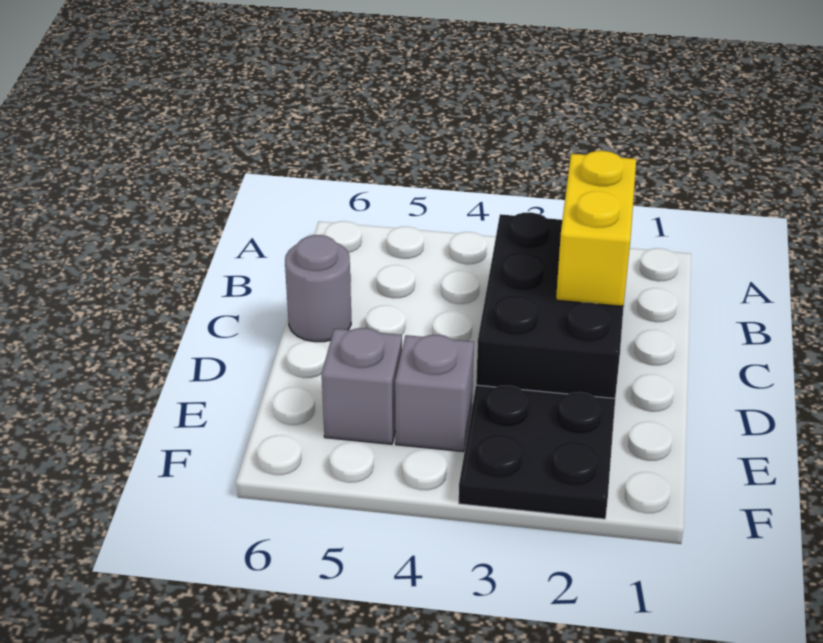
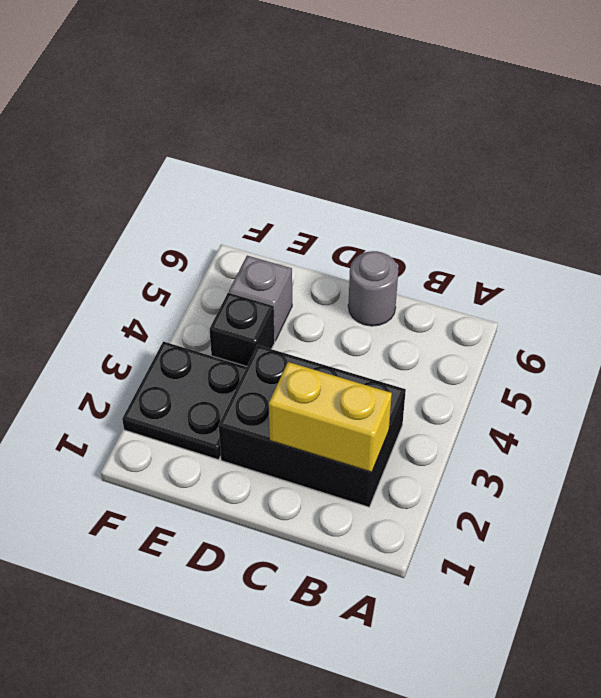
grey 1x1 brick [395,335,474,452] -> black 1x1 brick [210,292,275,366]

